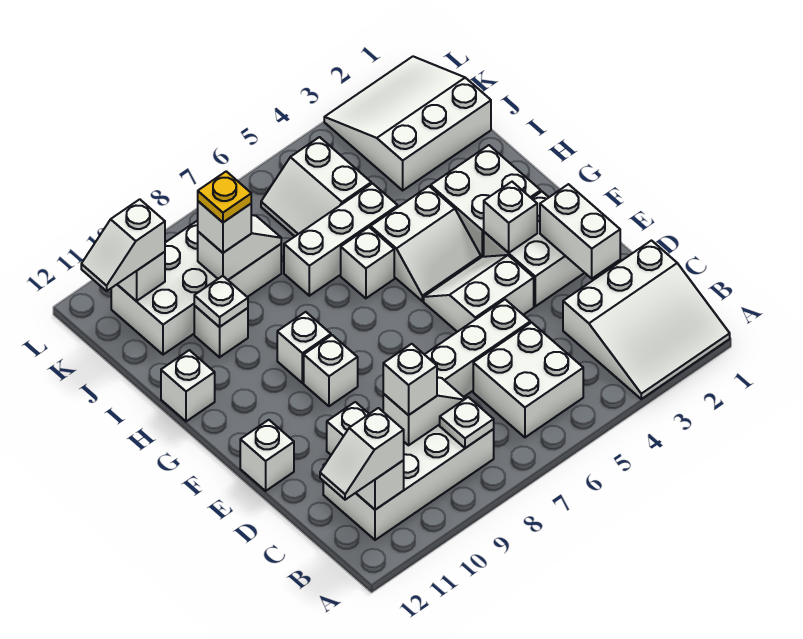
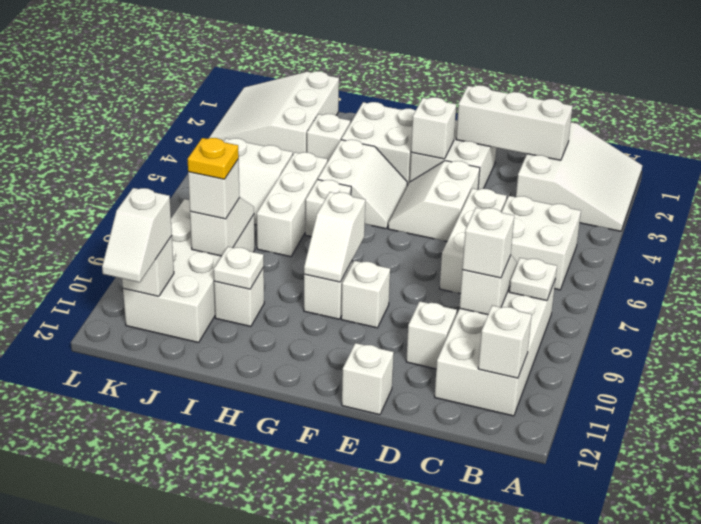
white 1x2 slope [320,408,404,500] -> white 1x2 slope moved to [304,192,365,282]
white 1x2 brick [540,184,620,279] -> white 1x3 brick [456,85,573,160]
white 1x1 brick [161,350,215,421] -> white 1x1 brick moved to [307,114,350,161]

